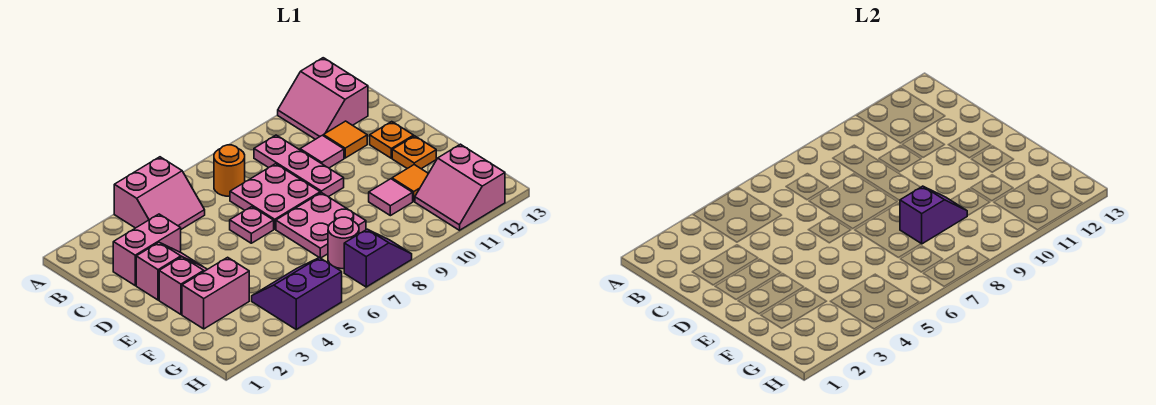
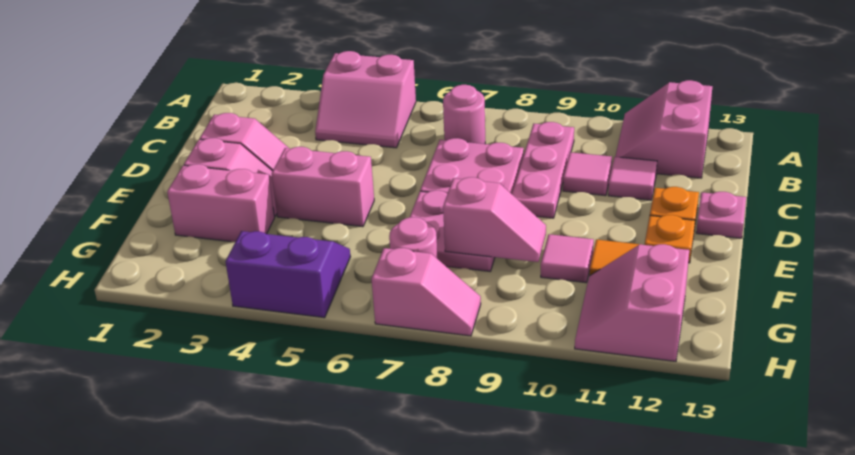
orange 1x1 round brick [214,145,245,196] -> pink 1x1 round brick [443,85,485,144]
pink 1x2 brick [113,214,181,285] -> pink 1x2 brick moved to [272,147,374,227]
orange 1x1 tile [323,121,367,158] -> pink 1x1 tile [608,157,657,200]
pink 1x1 plate [230,207,274,243] -> pink 1x1 plate moved to [696,192,746,238]
purple 1x2 slope [900,186,967,244] -> pink 1x2 slope [443,177,546,262]
purple 1x2 slope [344,229,412,287] -> pink 1x2 slope [372,248,481,336]

